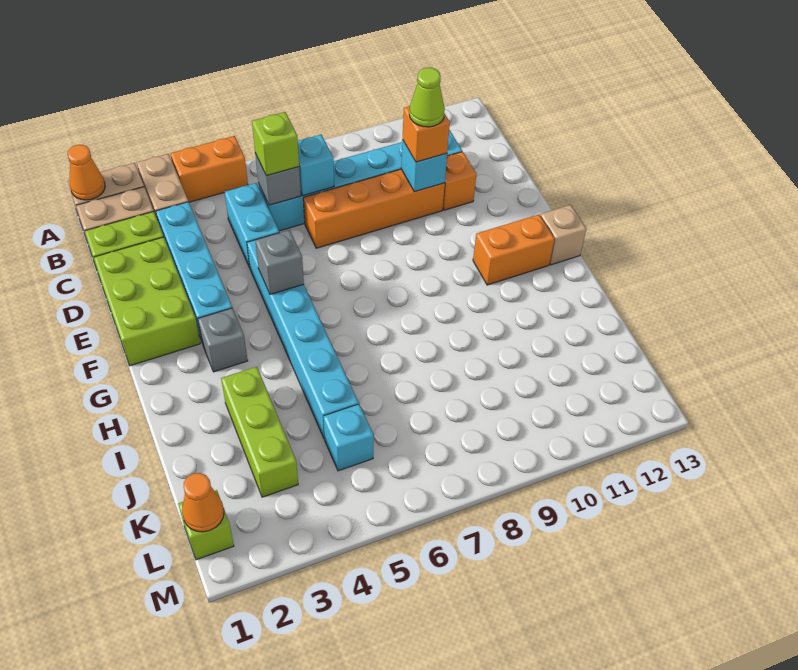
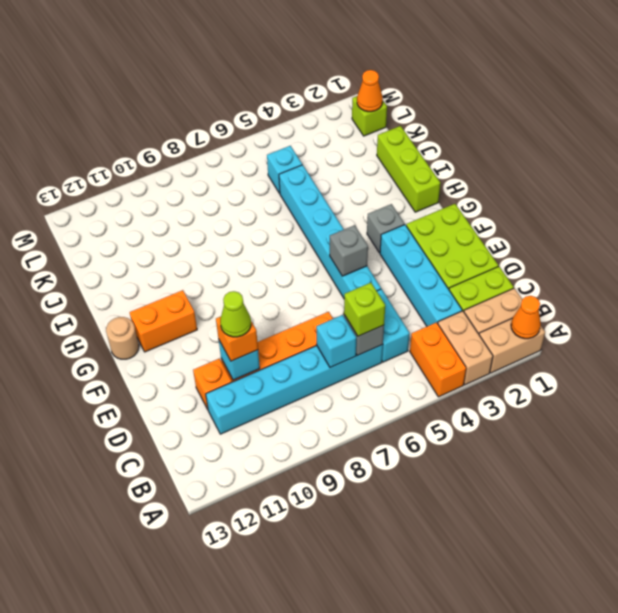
orange 1x2 brick [170,136,248,202] -> orange 1x2 brick turned to [410,322,466,397]
tan 1x1 brick [541,205,586,265] -> tan 1x1 round brick [106,317,139,359]
lime 1x3 brick [221,367,298,497] -> lime 1x3 brick moved to [377,126,440,212]

